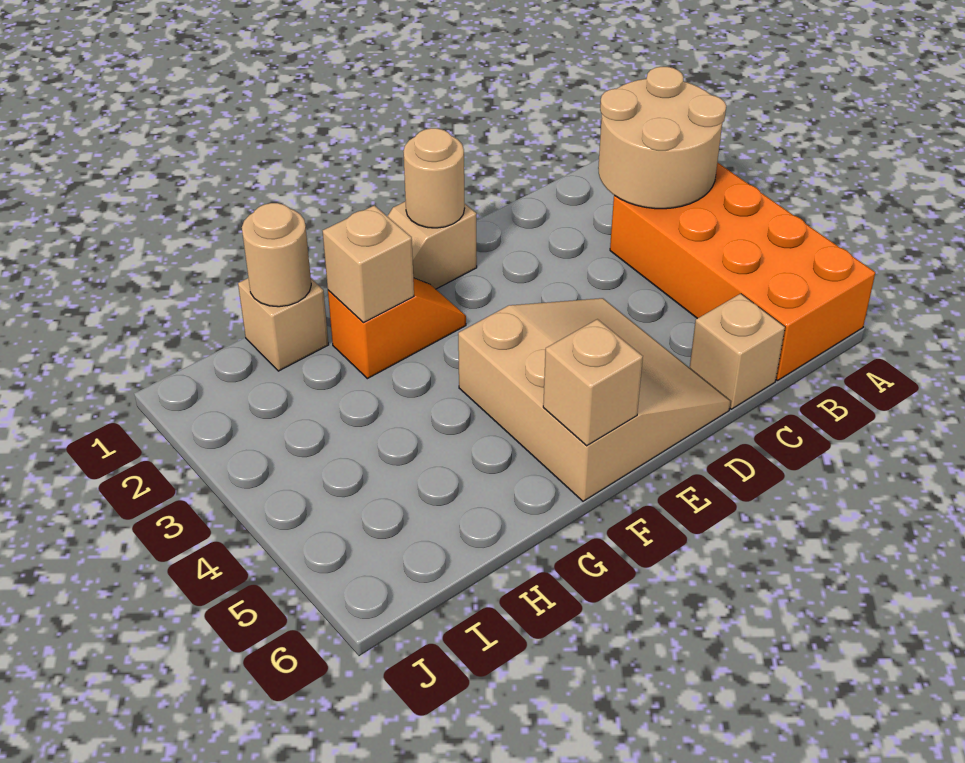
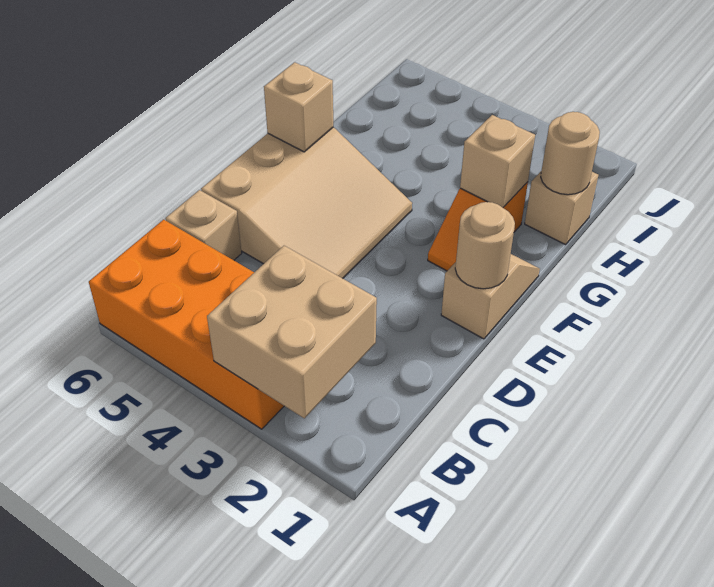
tan 2x2 round brick [598,67,726,209] -> tan 2x2 brick [207,246,377,418]
tan 3x3 slope [458,298,731,501] -> tan 3x3 slope turned to [201,127,412,278]

